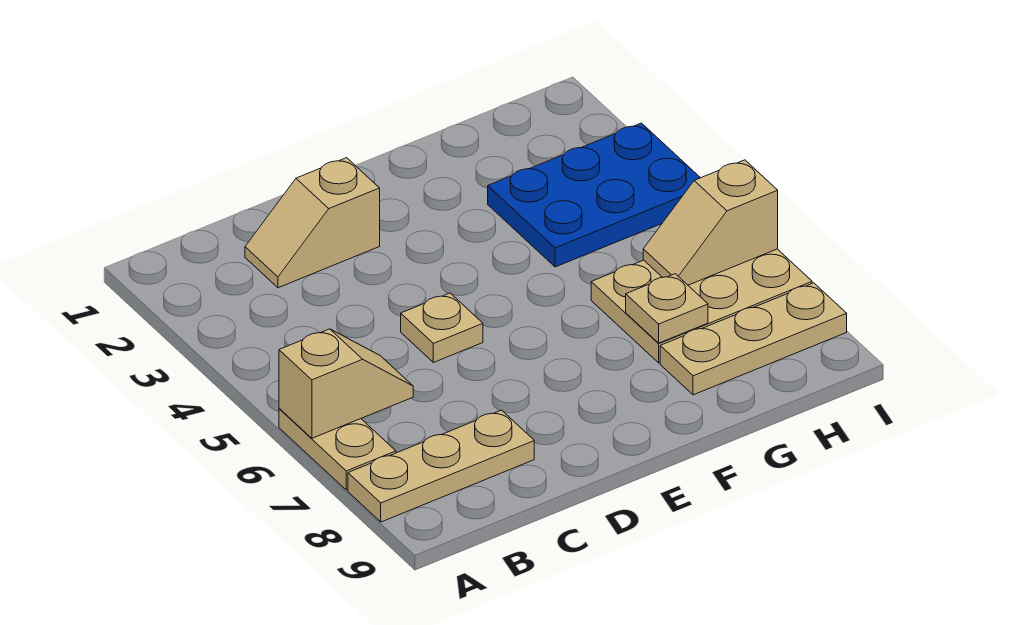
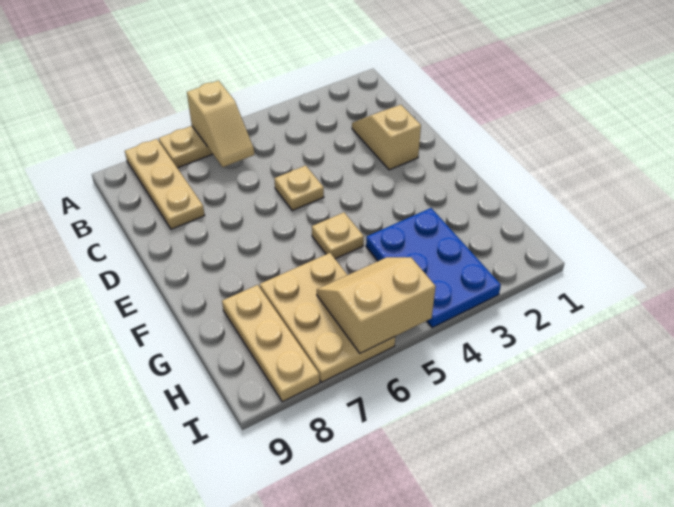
tan 1x1 plate [626,274,708,343] -> tan 1x1 plate moved to [312,212,364,259]
tan 1x2 slope [643,160,778,285] -> tan 2x2 slope [317,257,436,353]

